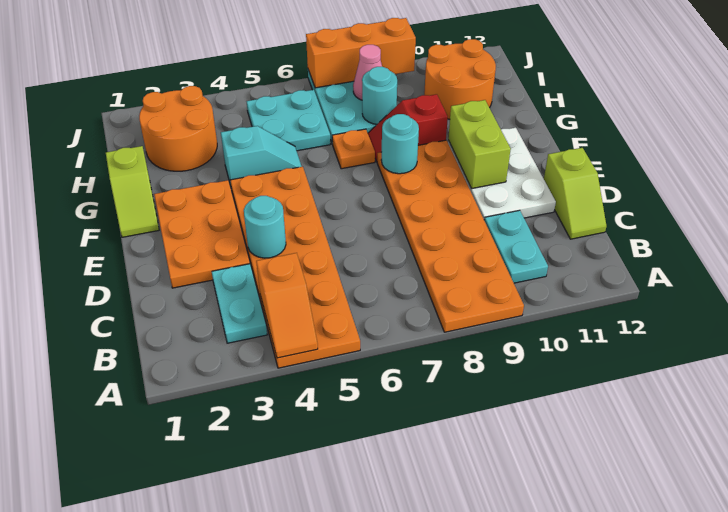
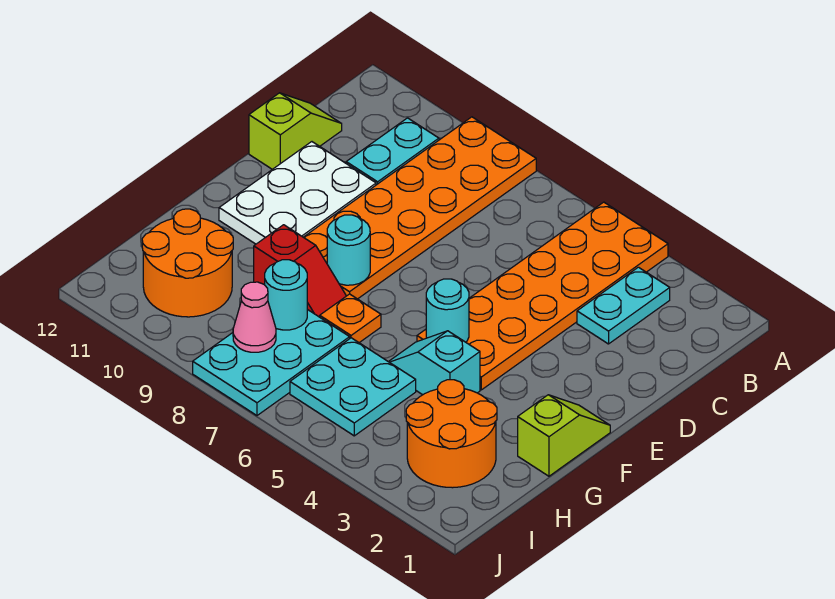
orange 1x2 slope [256,253,318,358] -> none
orange 2x3 plate [154,180,250,288] -> none
cyan 1x1 round brick [244,196,286,258] -> cyan 1x1 round brick moved to [426,279,469,342]
lime 1x2 brick [448,100,511,189] -> none
orange 1x3 brick [306,18,416,88] -> none

